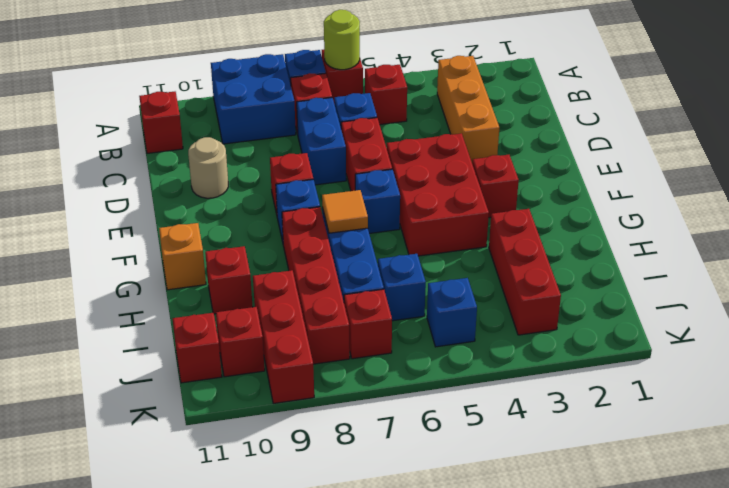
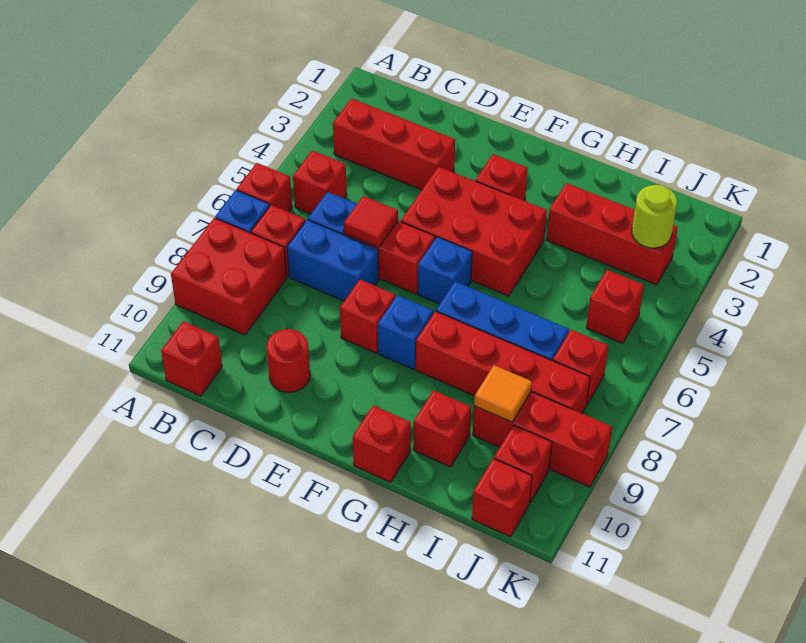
lime 1x1 round brick [324,10,360,70] -> lime 1x1 round brick moved to [632,185,677,248]
blue 2x2 brick [211,54,296,144] -> red 2x2 brick [171,218,287,335]
orange 1x3 brick [437,56,499,162] -> red 1x3 brick [333,98,455,190]
none -> red 1x1 tile [344,196,398,247]
tan 1x1 round brick [188,137,228,198] -> red 1x1 round brick [267,329,310,392]
orange 1x1 tile [322,190,368,233] -> orange 1x1 tile moved to [474,365,532,422]
orange 1x1 brick [159,223,206,290] -> red 1x1 brick [353,405,411,482]
blue 1x1 brick [378,254,426,321] -> none
blue 1x1 brick [427,278,477,347] -> red 1x1 brick [586,270,644,343]

